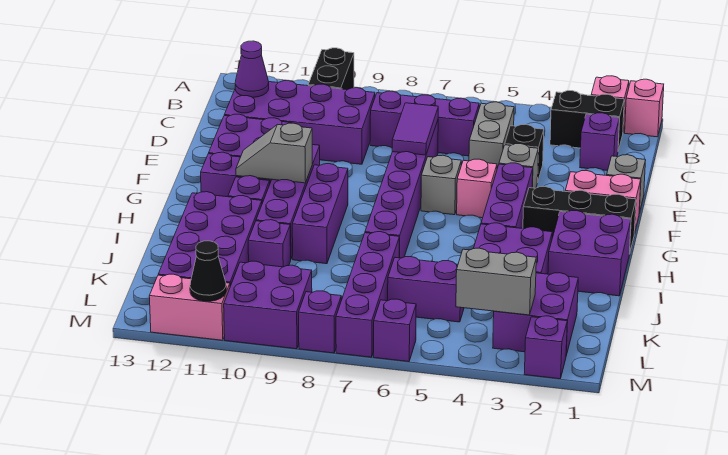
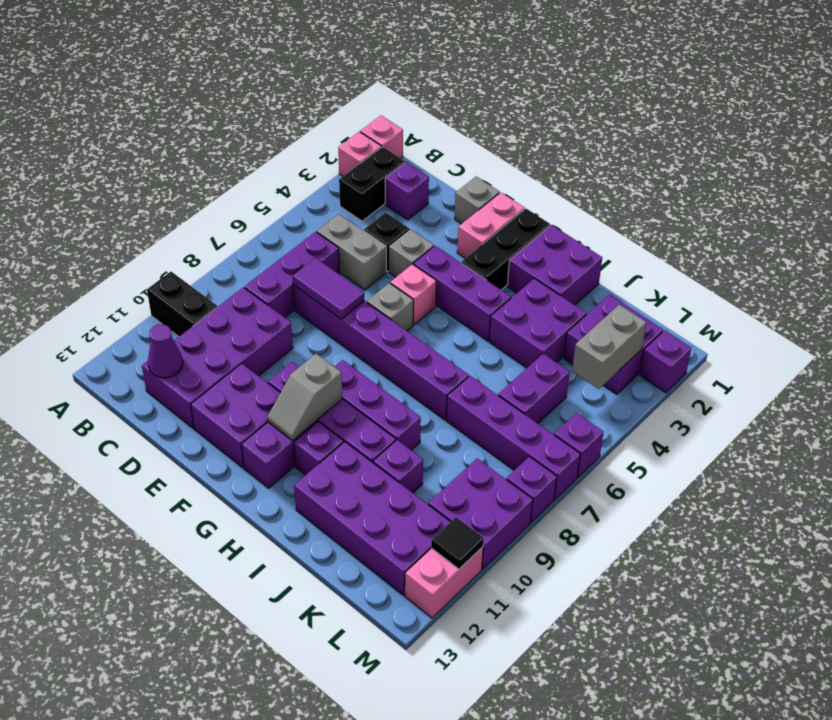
black 1x1 cone [190,241,226,301] -> black 1x1 tile [431,517,484,569]

